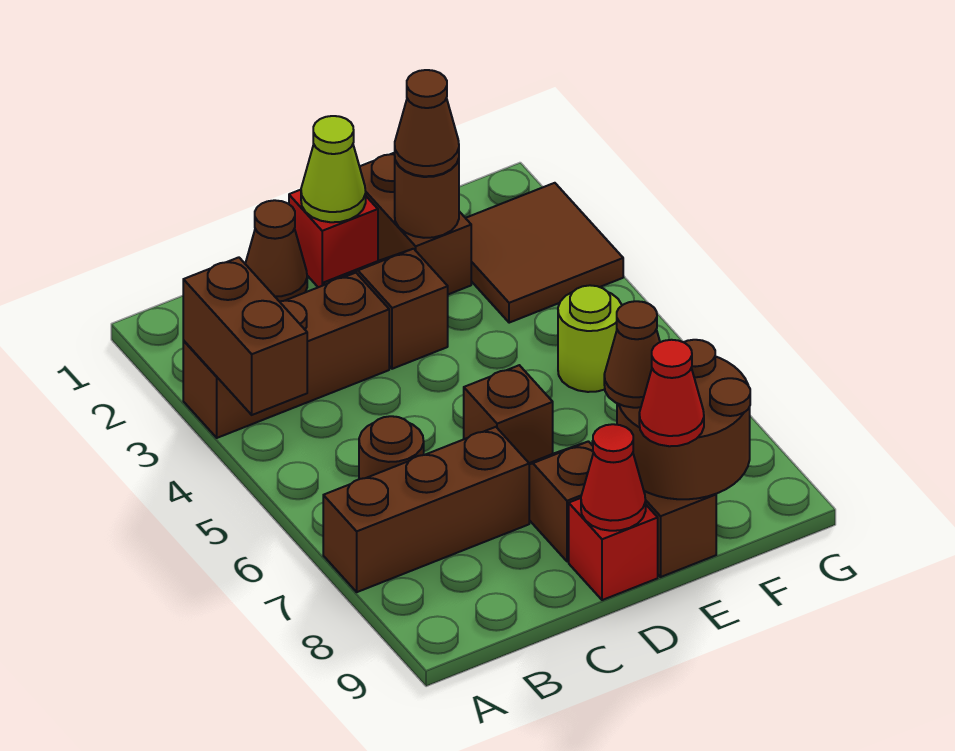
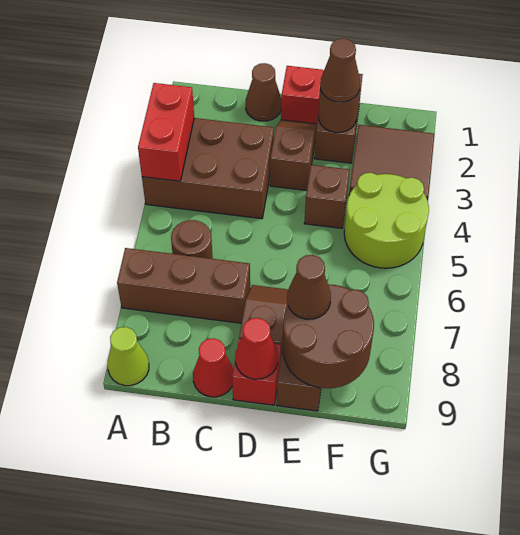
brown 1x3 brick [183,273,389,438] -> brown 2x3 brick [142,118,274,219]
brown 1x2 brick [183,257,307,415] -> red 1x2 brick [138,83,194,181]
lime 1x1 cone [301,116,366,222] -> lime 1x1 cone moved to [107,327,149,386]
brown 1x1 brick [464,365,553,463] -> brown 1x1 brick moved to [304,165,350,228]
red 1x1 cone [639,340,704,446] -> red 1x1 cone moved to [193,338,233,397]
lime 1x1 round brick [558,285,622,392] -> lime 2x2 round brick [344,173,429,268]

